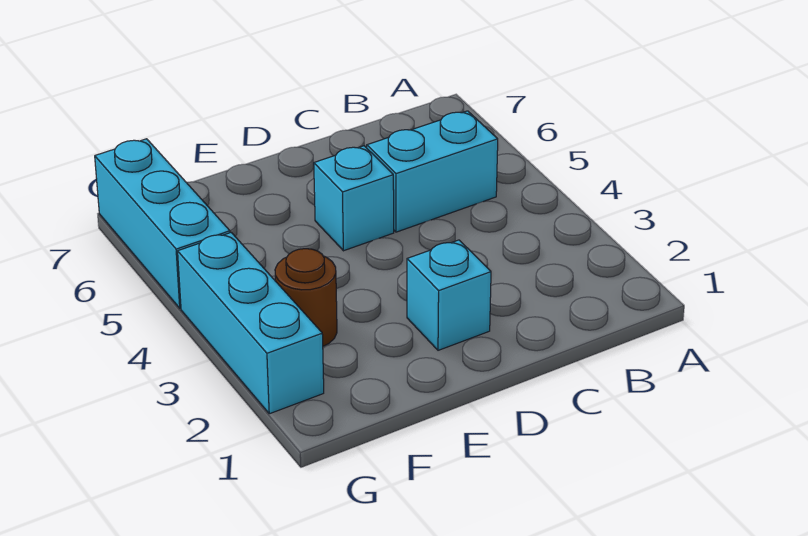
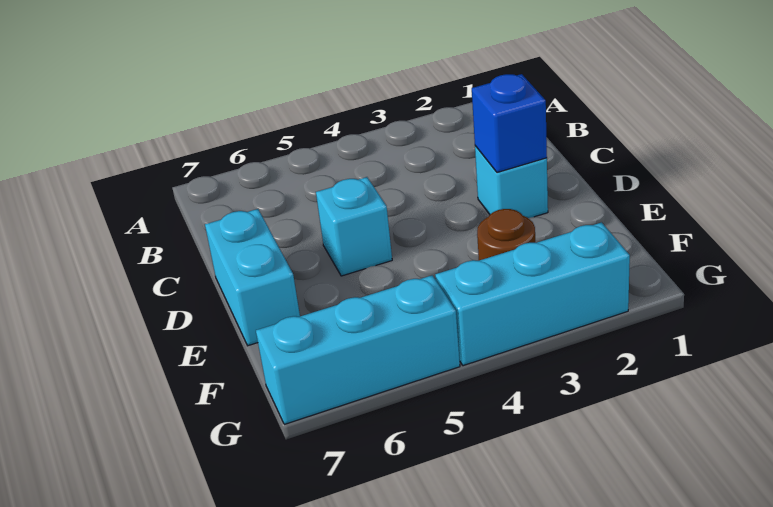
cyan 1x2 brick [367,111,498,232] -> cyan 1x2 brick moved to [205,209,300,346]
none -> blue 1x1 brick [472,74,547,173]

